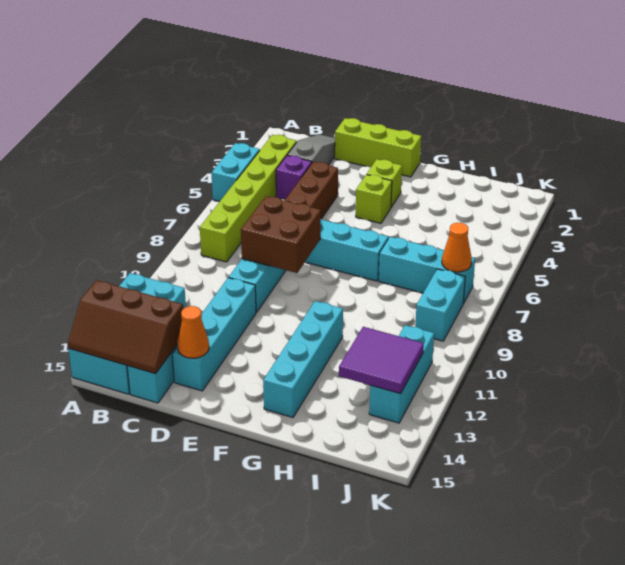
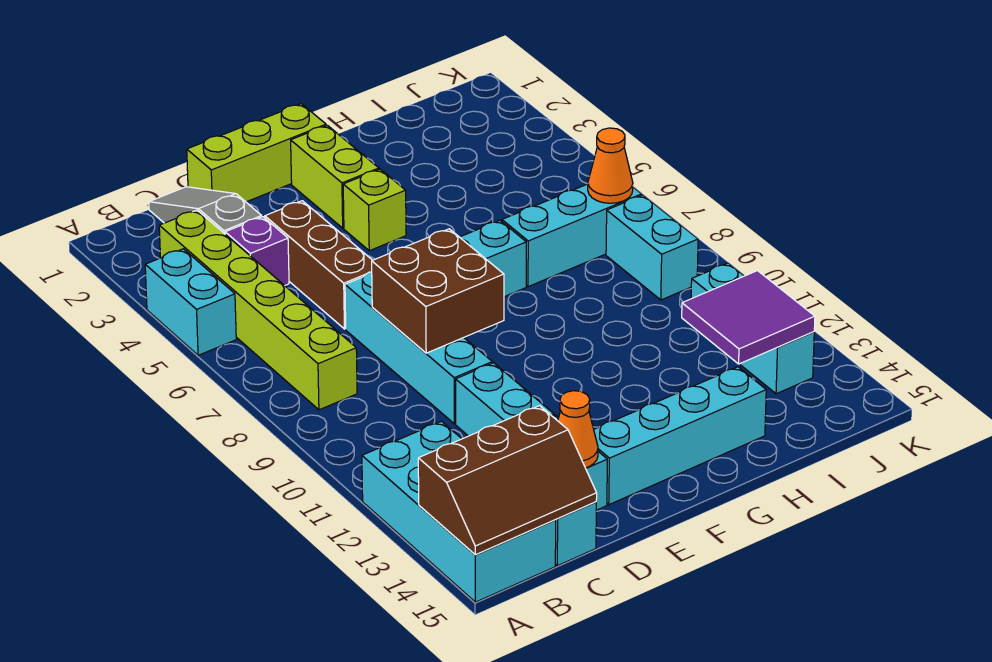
lime 1x1 brick [367,159,402,207] -> lime 1x2 brick [291,125,379,228]
cyan 1x4 brick [263,301,343,417] -> cyan 1x4 brick turned to [594,367,766,505]

